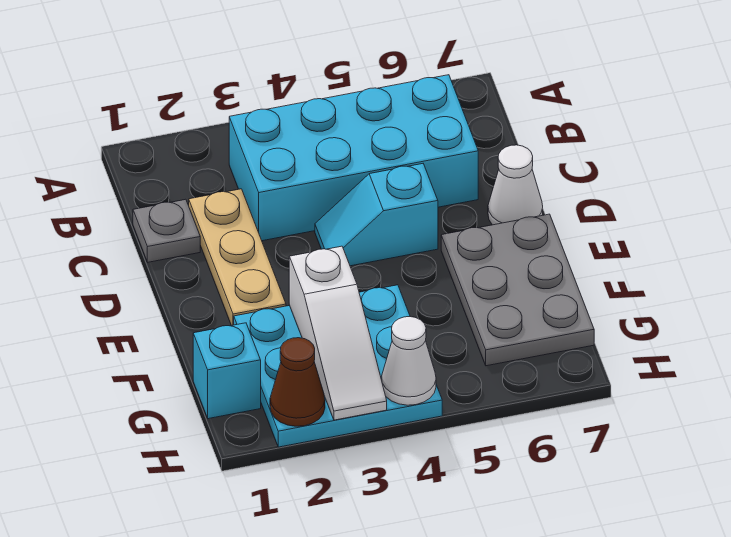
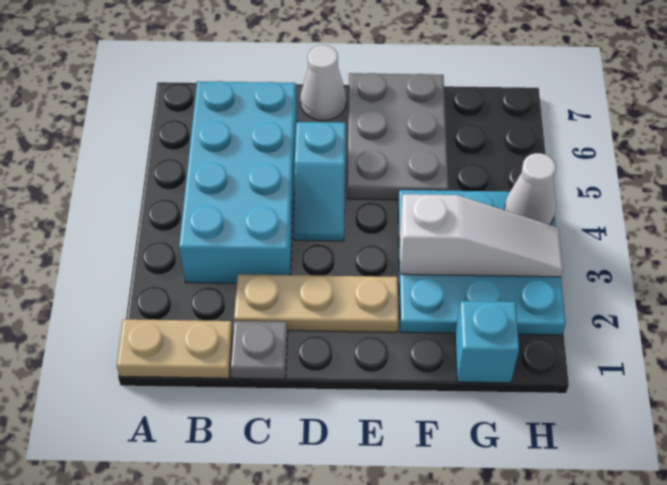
none -> tan 1x2 plate [117,319,233,378]
grey 2x3 plate [441,214,594,366] -> grey 2x3 plate turned to [347,73,448,200]
brown 1x1 cone [270,338,325,426] -> none

